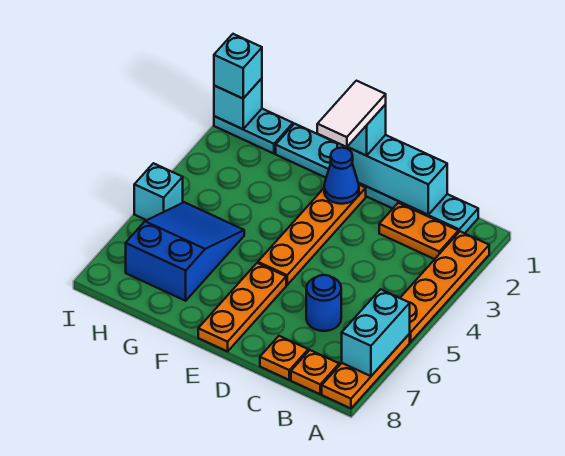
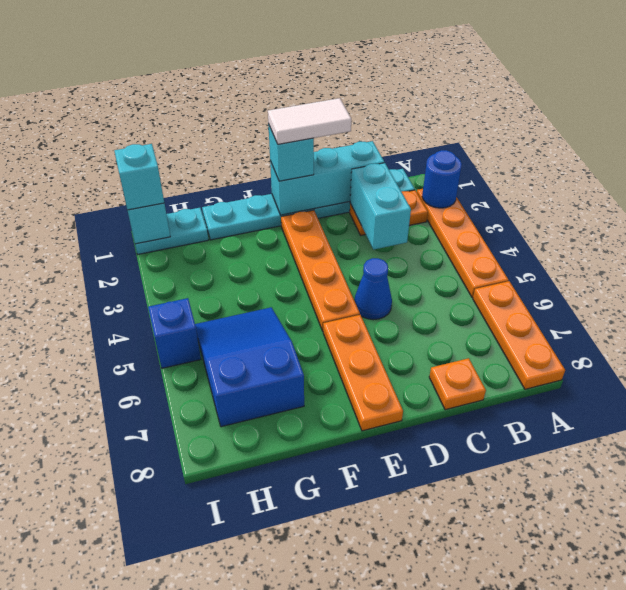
cyan 1x2 brick [342,289,410,376] -> cyan 1x2 brick moved to [350,163,411,250]
orange 1x1 plate [291,350,339,394] -> none
blue 1x1 round brick [306,275,341,331] -> blue 1x1 round brick moved to [422,150,462,208]
white 1x2 tile [317,81,386,147] -> white 1x2 tile turned to [268,98,351,144]
blue 1x1 cone [324,148,359,204] -> blue 1x1 cone moved to [354,258,392,320]
cyan 1x1 brick [134,163,183,220] -> blue 1x1 brick [148,298,201,368]

